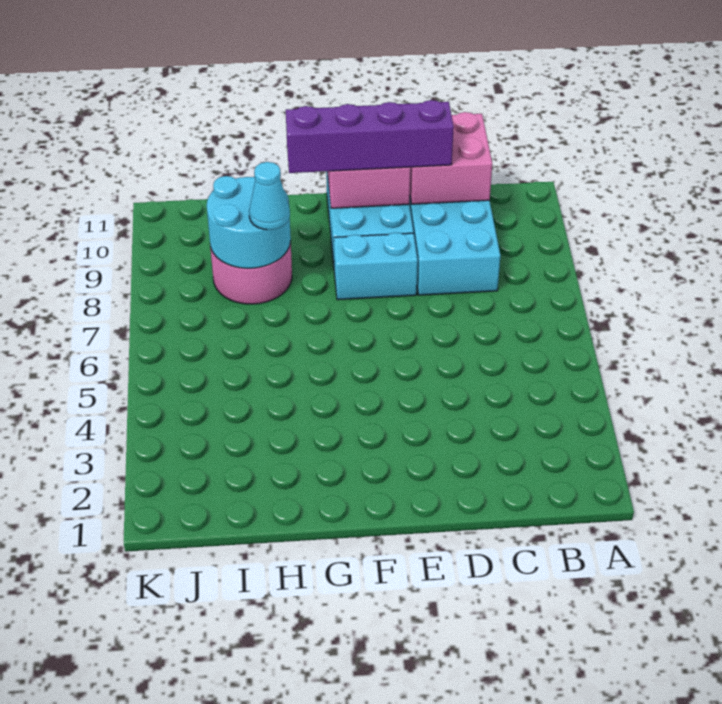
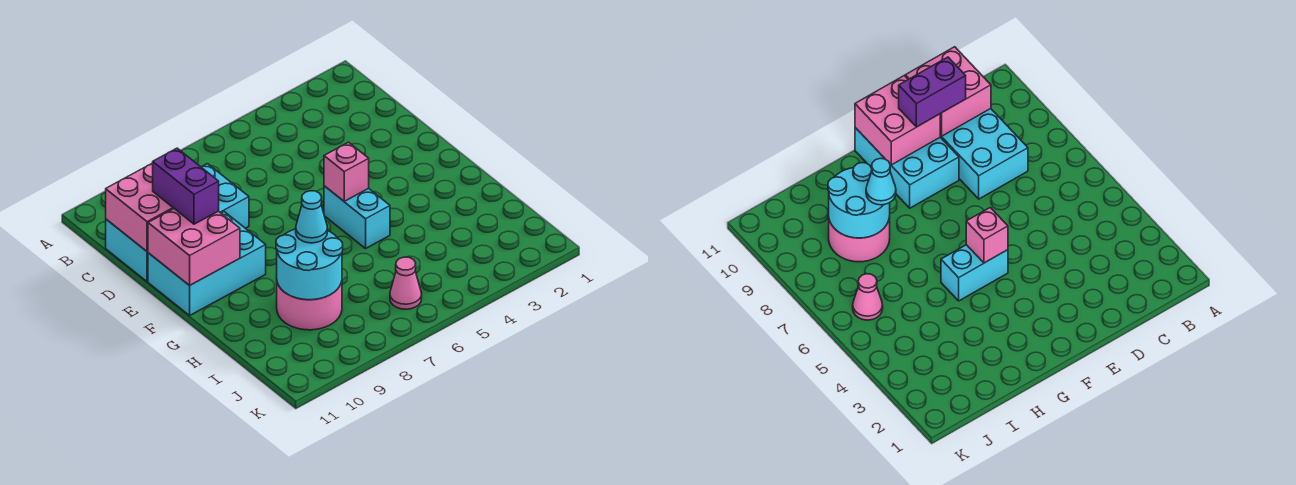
purple 1x4 brick [286,100,454,173] -> purple 1x2 brick [153,148,219,224]
cyan 1x2 brick [334,233,418,300] -> cyan 1x2 brick moved to [324,186,390,248]
none -> pink 1x1 brick [324,142,369,201]
none -> pink 1x1 cone [390,257,422,309]

